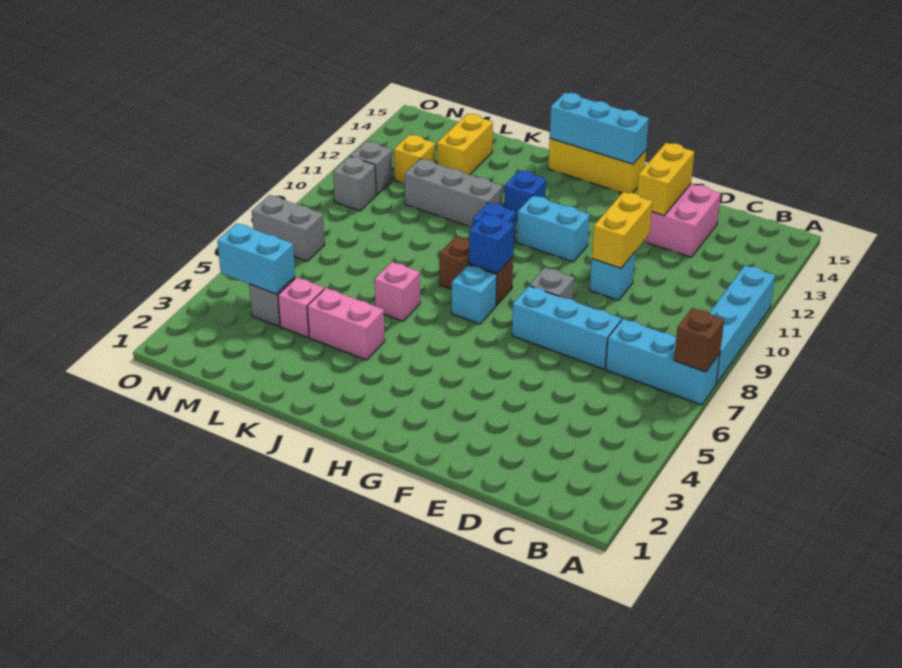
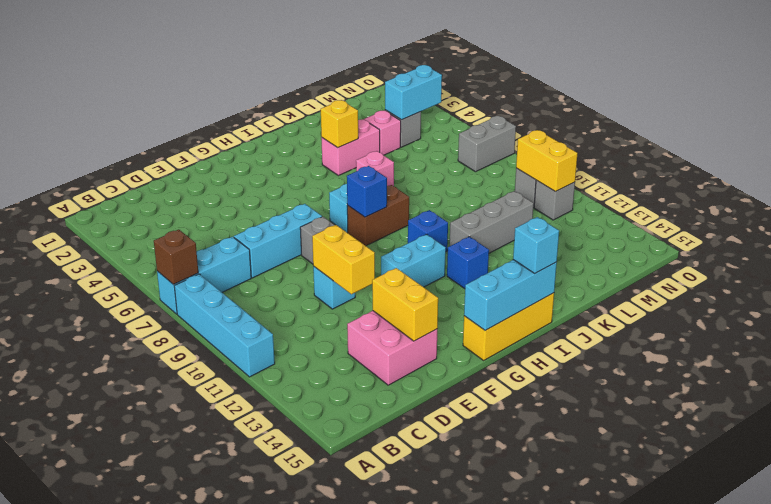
none -> cyan 1x1 brick [513,217,559,273]
yellow 1x2 brick [437,114,493,175] -> yellow 1x2 brick moved to [516,130,578,192]
yellow 1x1 brick [394,135,435,183] -> yellow 1x1 brick moved to [321,100,358,148]

